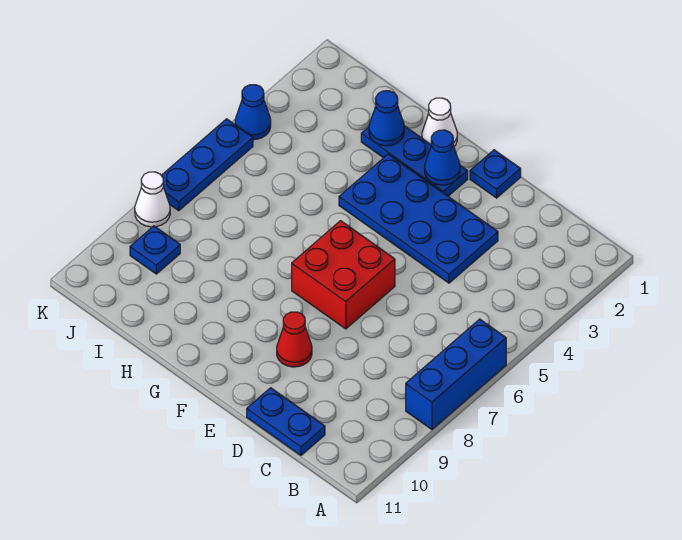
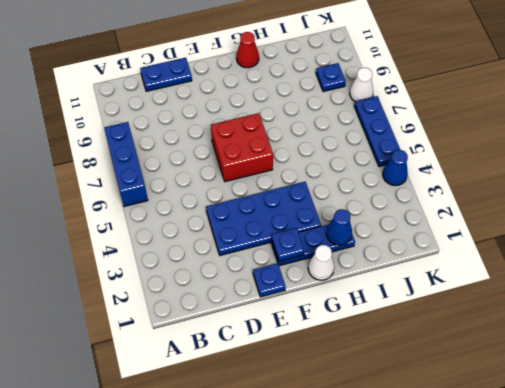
red 1x1 cone [277,312,312,367] -> red 1x1 cone moved to [236,32,259,68]
blue 1x1 cone [425,130,460,185] -> blue 1x1 plate [272,228,304,261]

